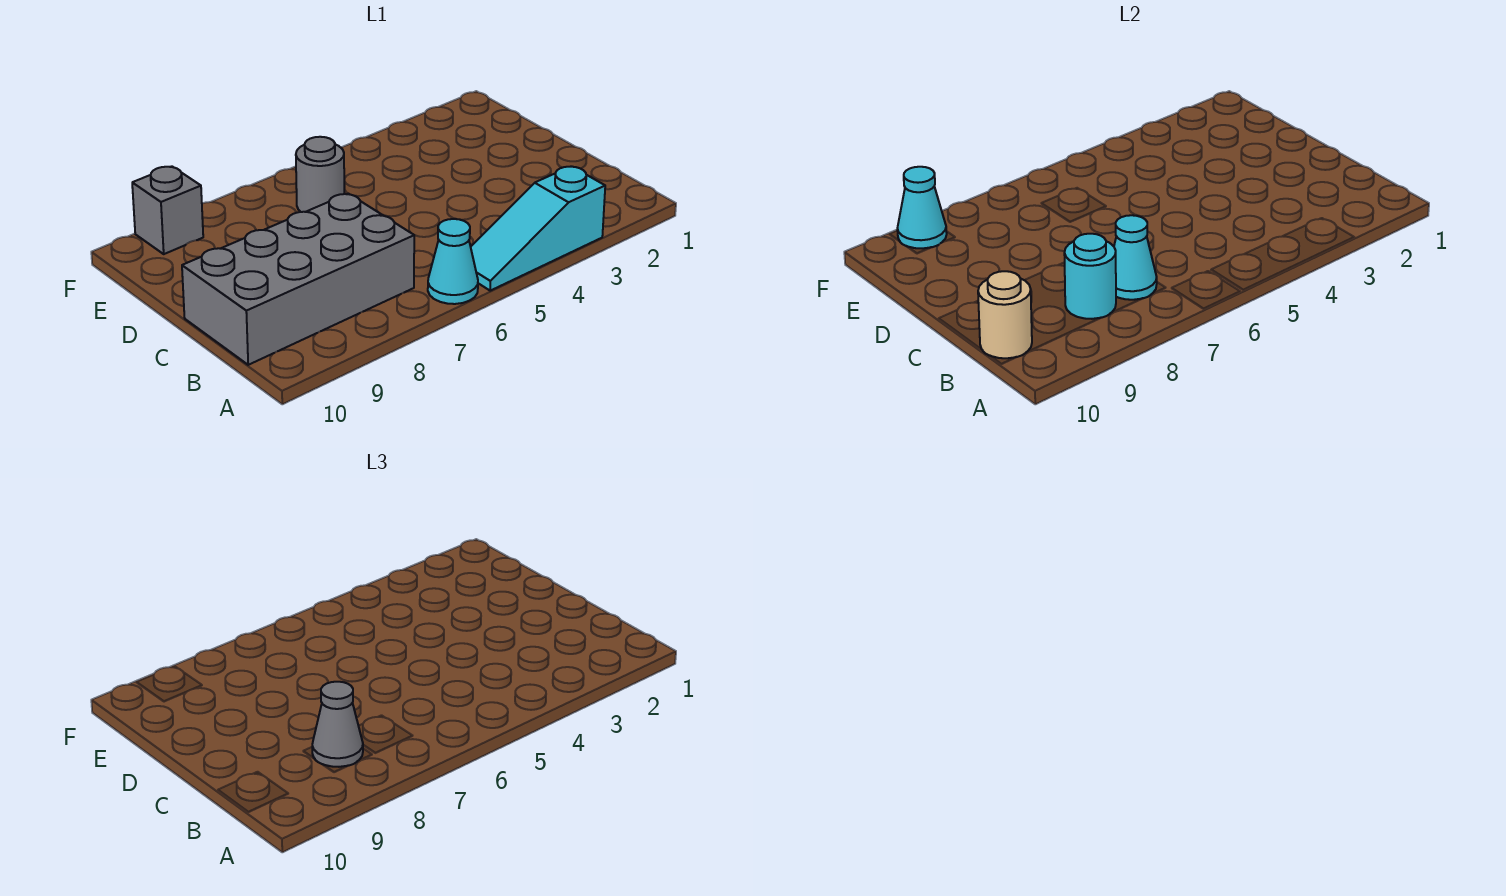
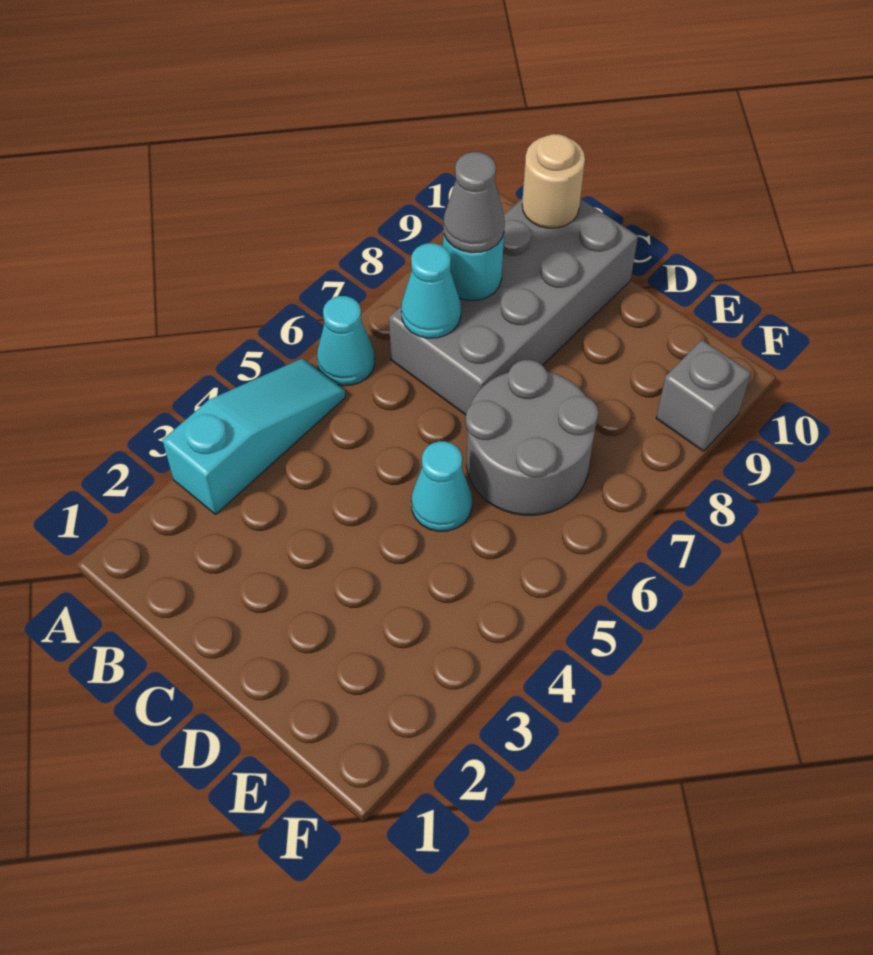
grey 1x1 round brick [296,137,344,212] -> grey 2x2 round brick [466,360,598,515]
cyan 1x1 cone [897,167,947,248] -> cyan 1x1 cone moved to [411,441,472,532]

